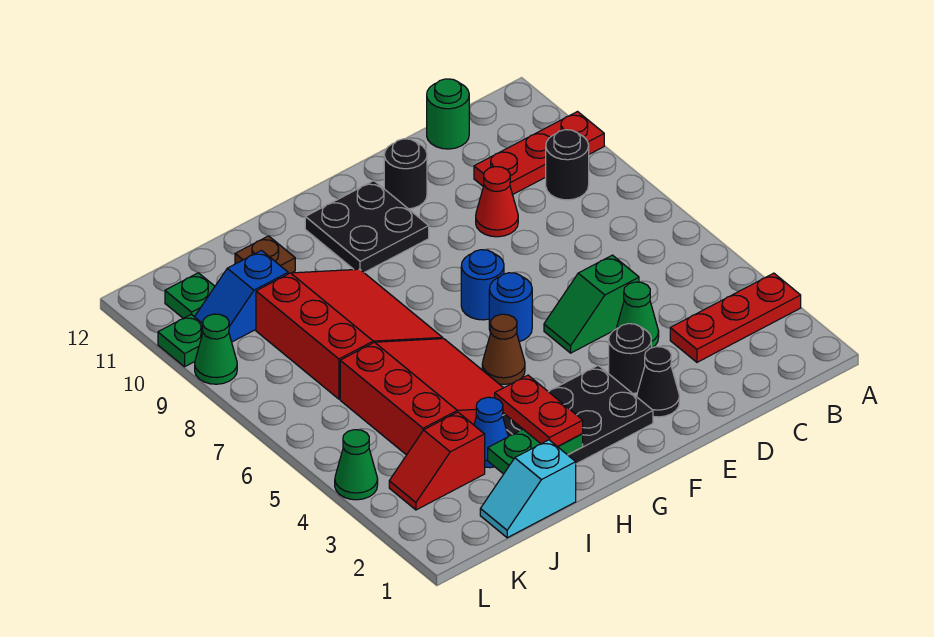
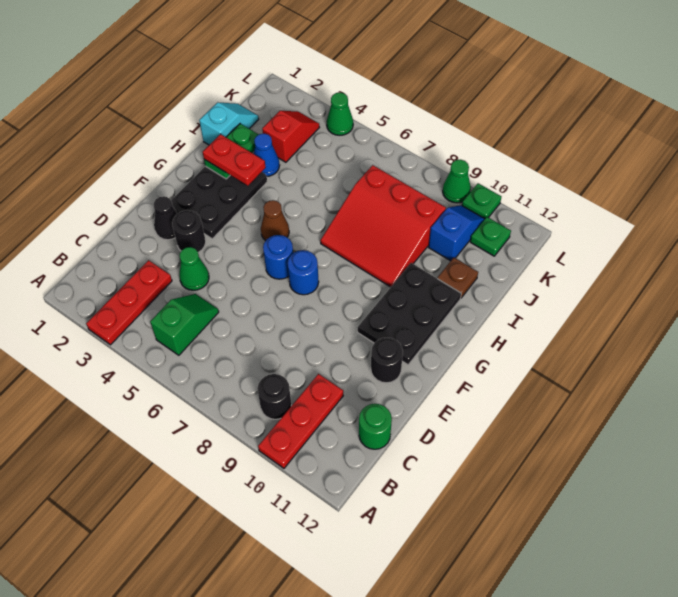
green 1x2 slope [544,255,639,353] -> green 1x2 slope moved to [150,294,219,355]
red 1x1 cone [476,167,518,237] -> none
black 2x2 plate [305,181,429,272] -> black 2x3 plate [358,263,461,365]
red 3x3 slope [340,339,505,455] -> none

